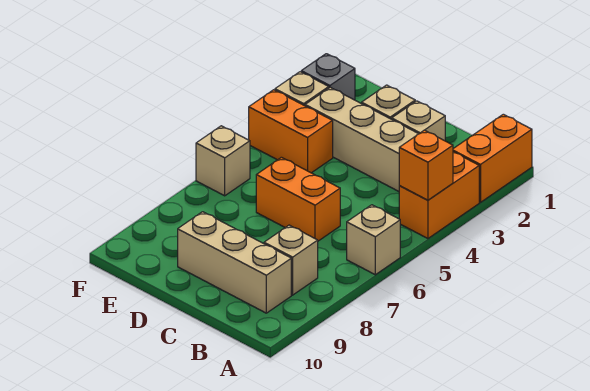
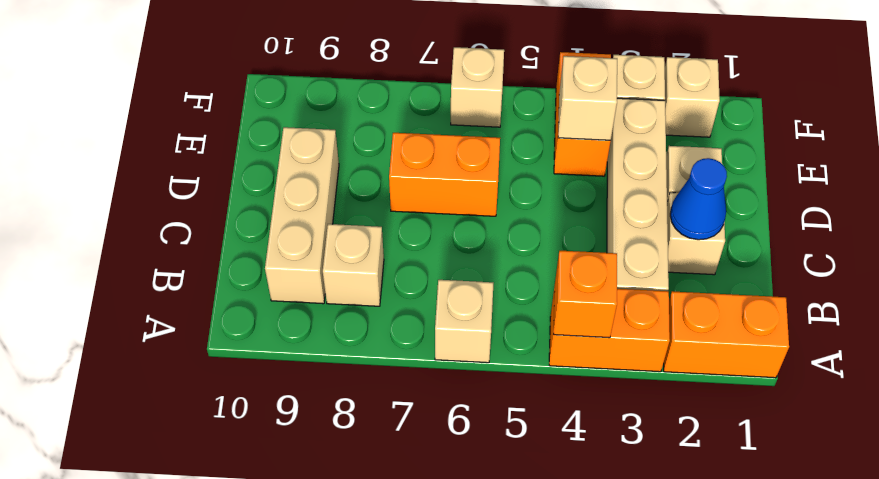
none -> blue 1x1 cone [670,158,727,240]
orange 1x2 brick [256,157,340,241] -> orange 1x2 brick turned to [389,133,500,216]
none -> tan 1x1 brick [558,56,617,140]
grey 1x1 brick [301,54,355,100] -> tan 1x1 brick [665,57,720,137]

